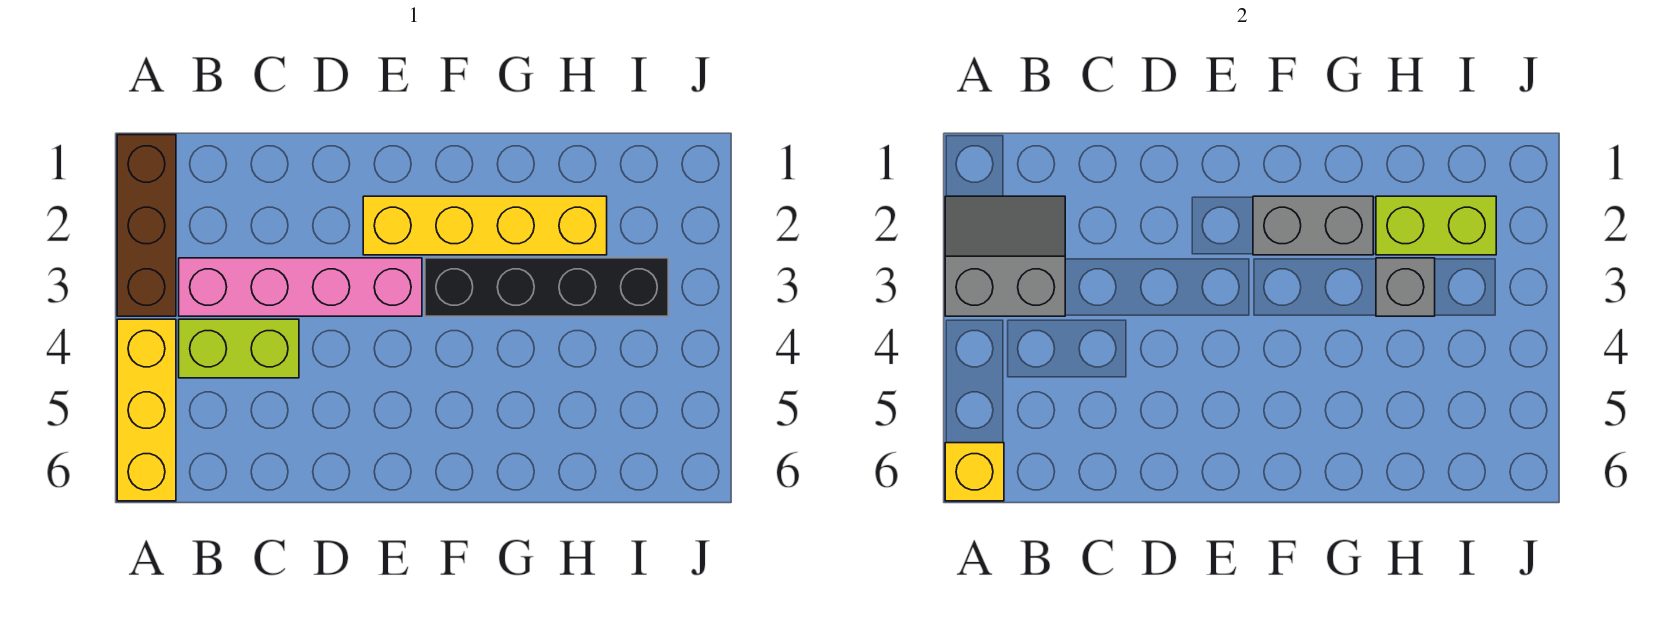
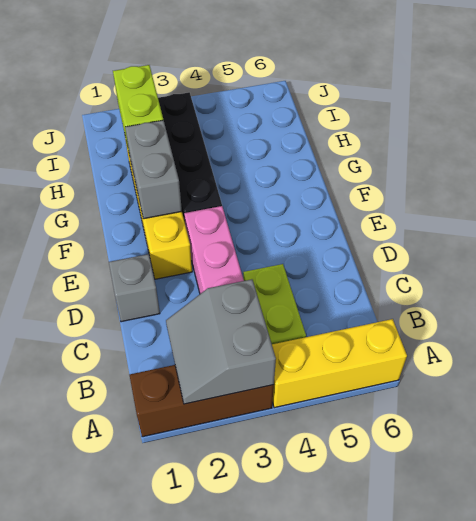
yellow 1x1 brick [945,443,1004,501] -> none
grey 1x1 brick [1376,258,1435,316] -> grey 1x1 brick moved to [109,254,160,322]

